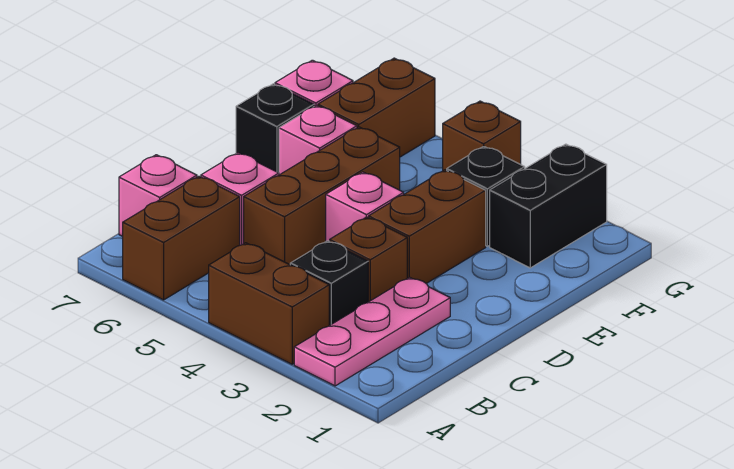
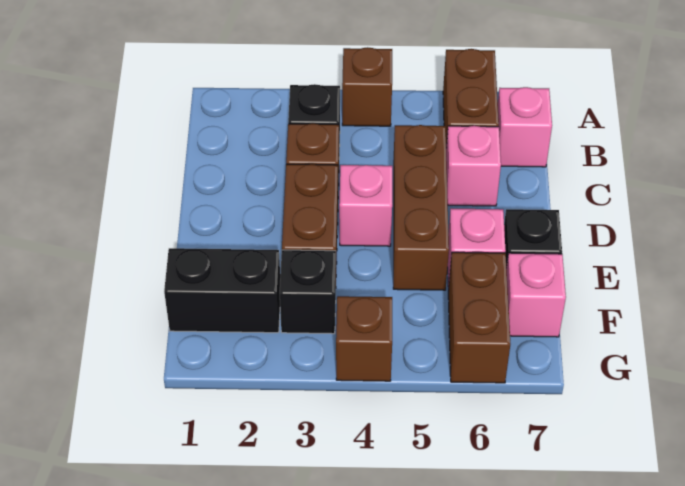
pink 1x3 plate [294,277,450,386] -> none
brown 1x2 brick [209,243,329,364] -> brown 1x1 brick [342,47,392,126]
black 1x2 brick [490,144,607,268] -> black 1x2 brick turned to [164,248,280,333]

